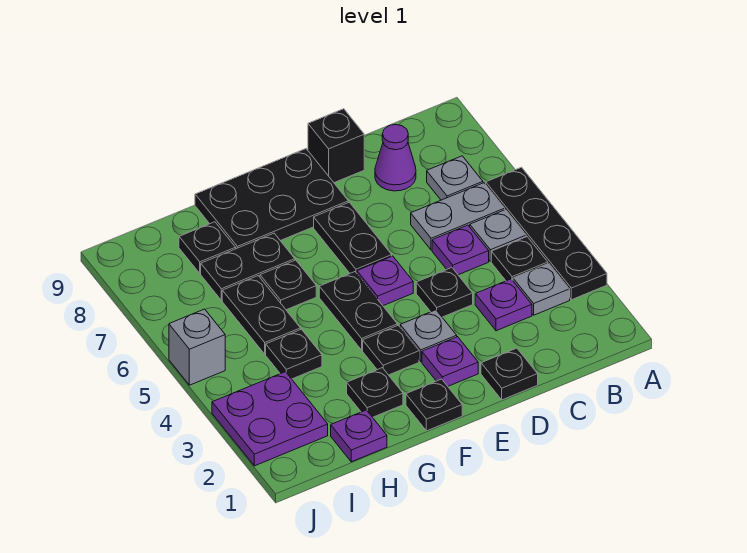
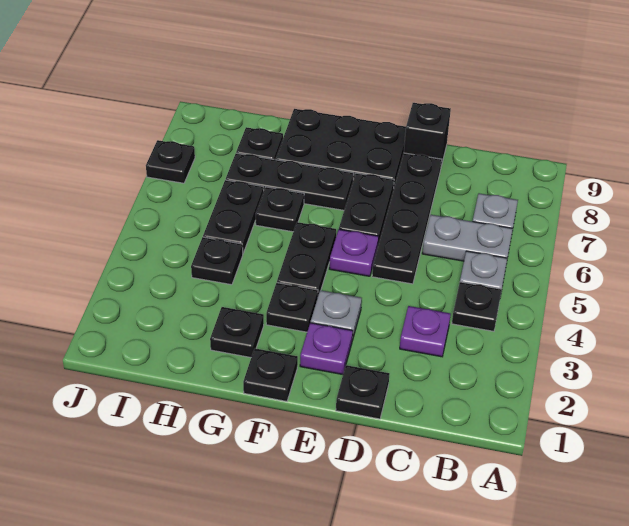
black 1x4 plate [486,167,607,300] -> black 1x4 plate moved to [372,153,442,284]
grey 1x1 plate [513,263,570,315] -> none
purple 1x1 plate [432,225,489,275] -> none
purple 1x1 cone [375,125,416,191] -> none
black 1x1 plate [416,268,473,317] -> black 1x1 plate moved to [146,140,195,183]
black 1x2 plate [201,233,295,301] -> black 1x3 plate [226,153,354,210]
purple 1x1 plate [331,410,387,462] -> none
purple 2x2 plate [212,372,328,466] -> none
grey 1x1 brick [169,309,225,385] -> none

